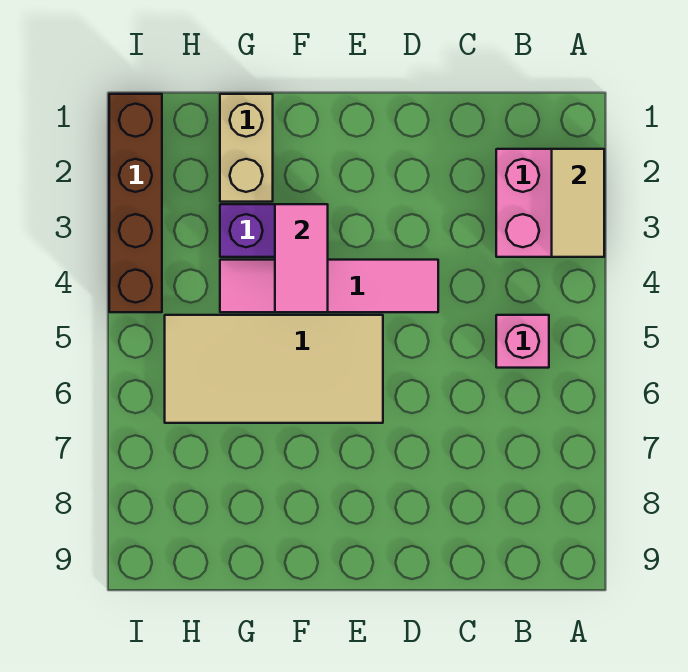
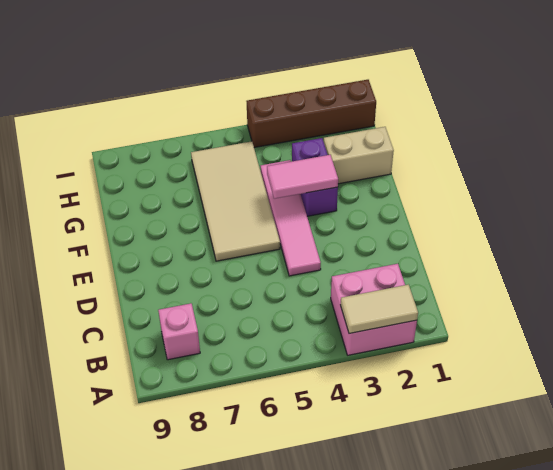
pink 1x1 brick [496,315,549,368] -> pink 1x1 brick moved to [158,303,200,360]

